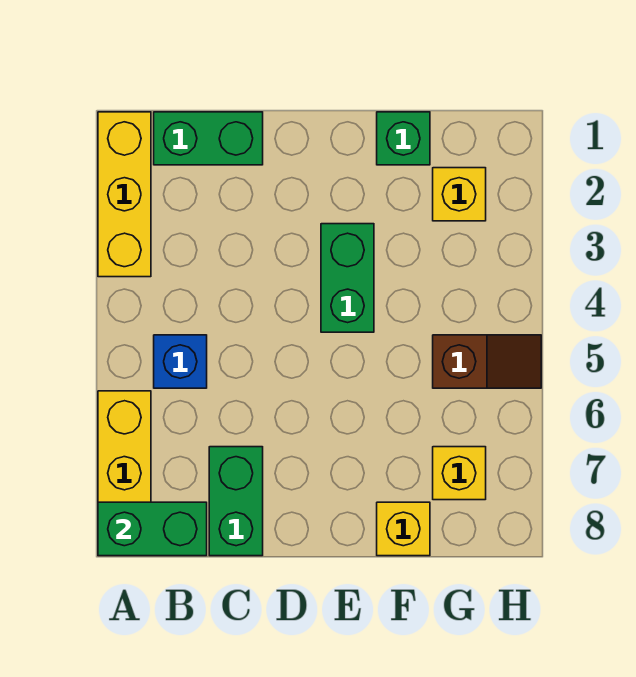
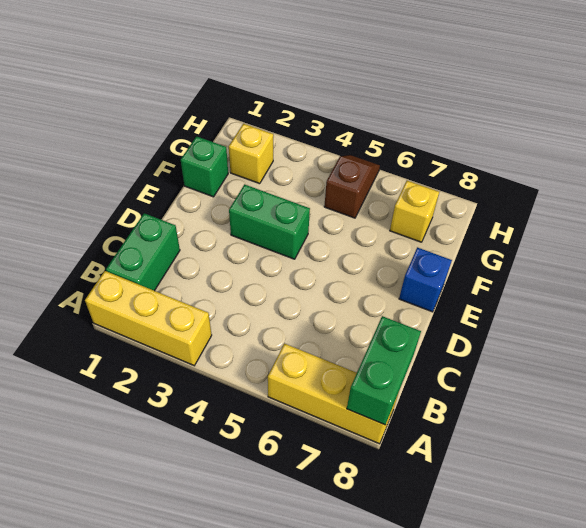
blue 1x1 brick [154,335,207,388] -> blue 1x1 brick moved to [399,247,452,312]
green 1x2 brick [209,447,263,556] -> none
yellow 1x1 brick [377,502,430,556] -> none

